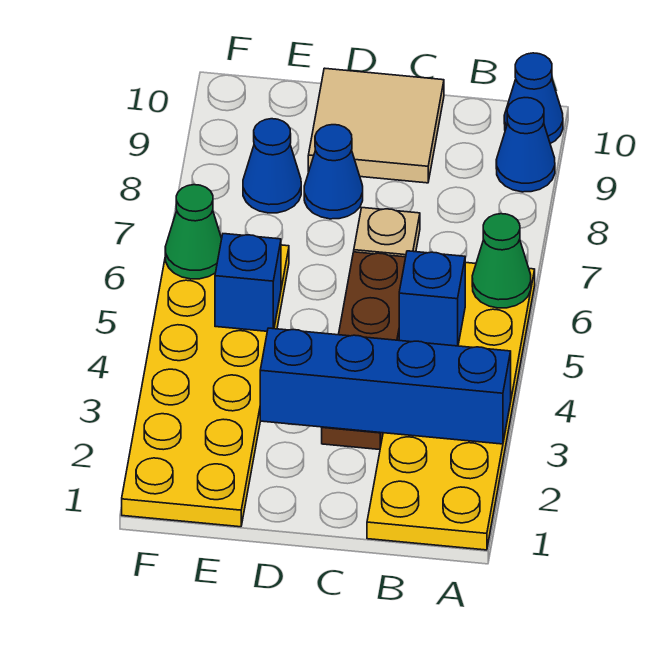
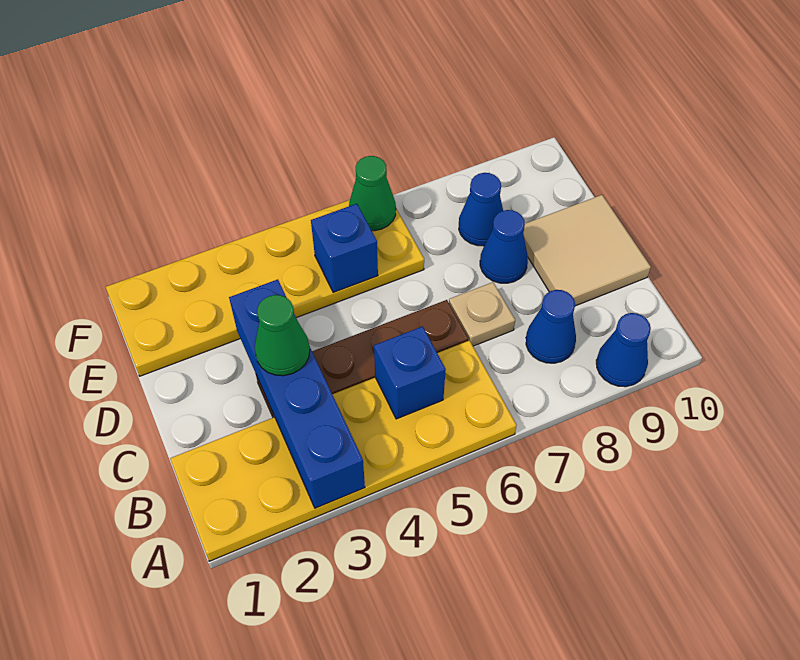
green 1x1 cone [472,214,531,308] -> green 1x1 cone moved to [255,295,310,376]
blue 1x1 cone [504,53,563,144] -> blue 1x1 cone moved to [526,290,576,363]

